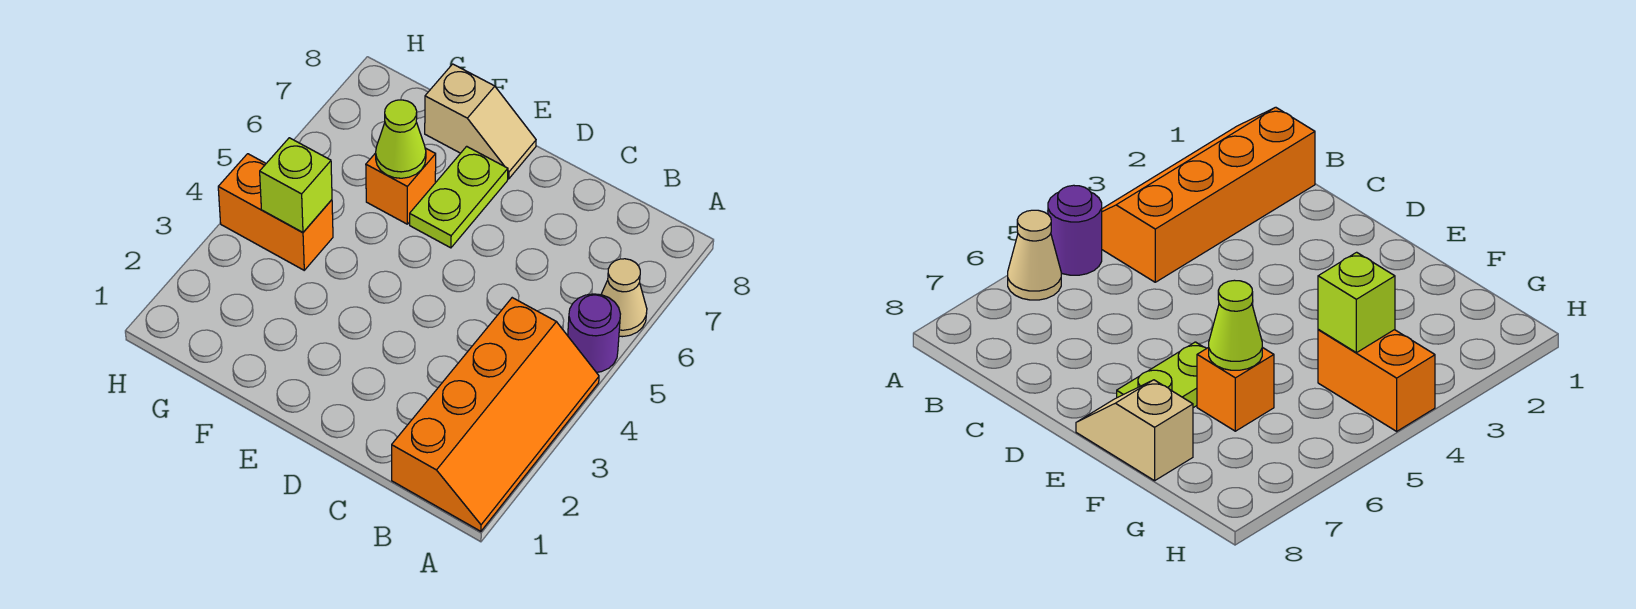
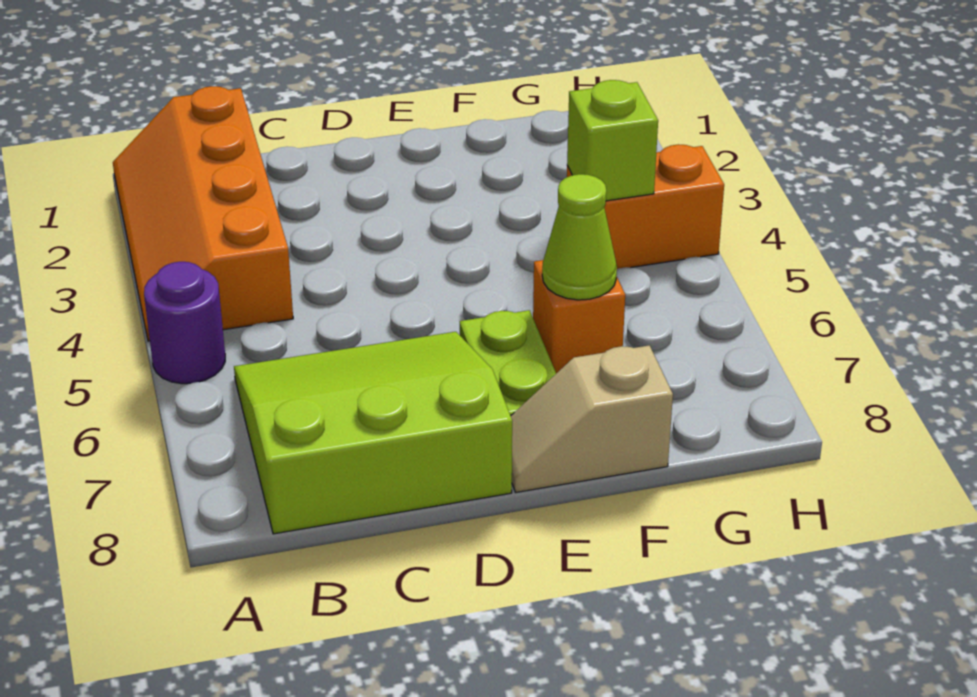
tan 1x1 cone [601,259,647,337] -> none
none -> lime 3x3 slope [234,332,512,534]

